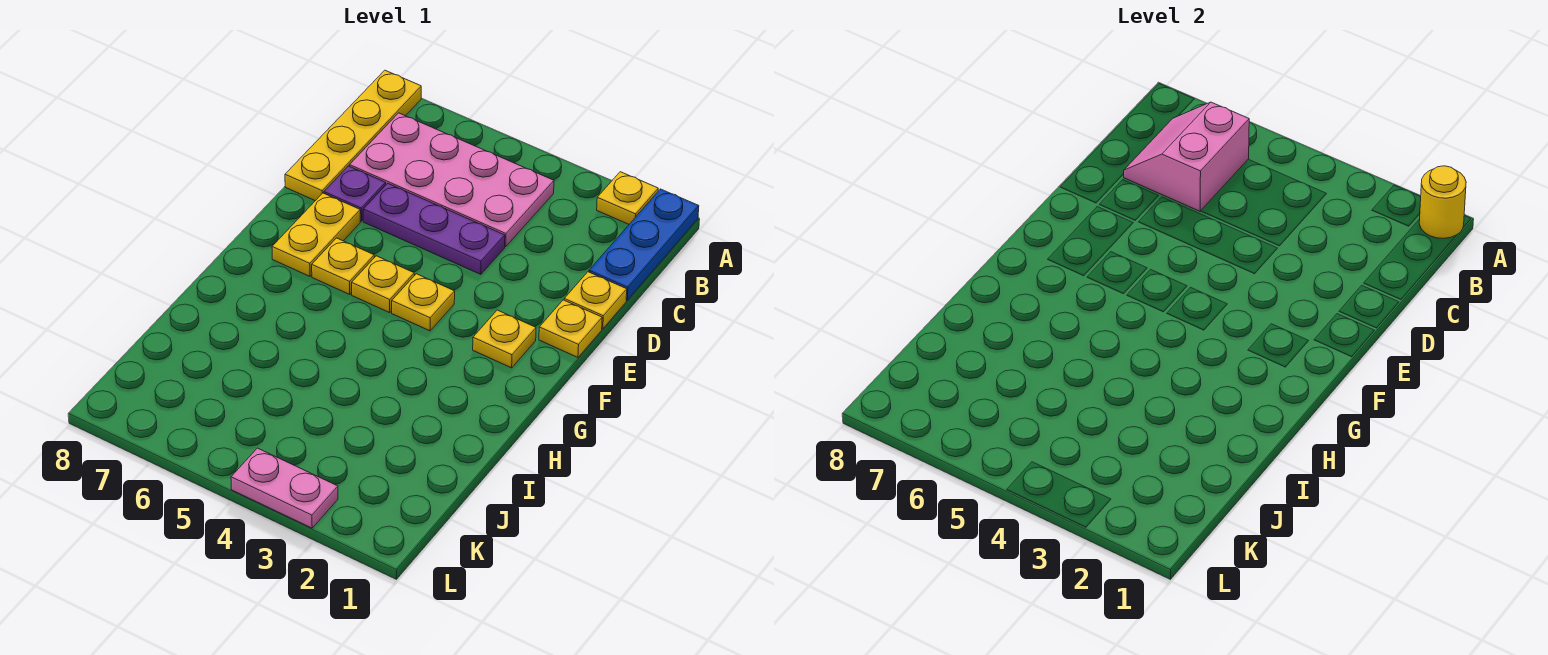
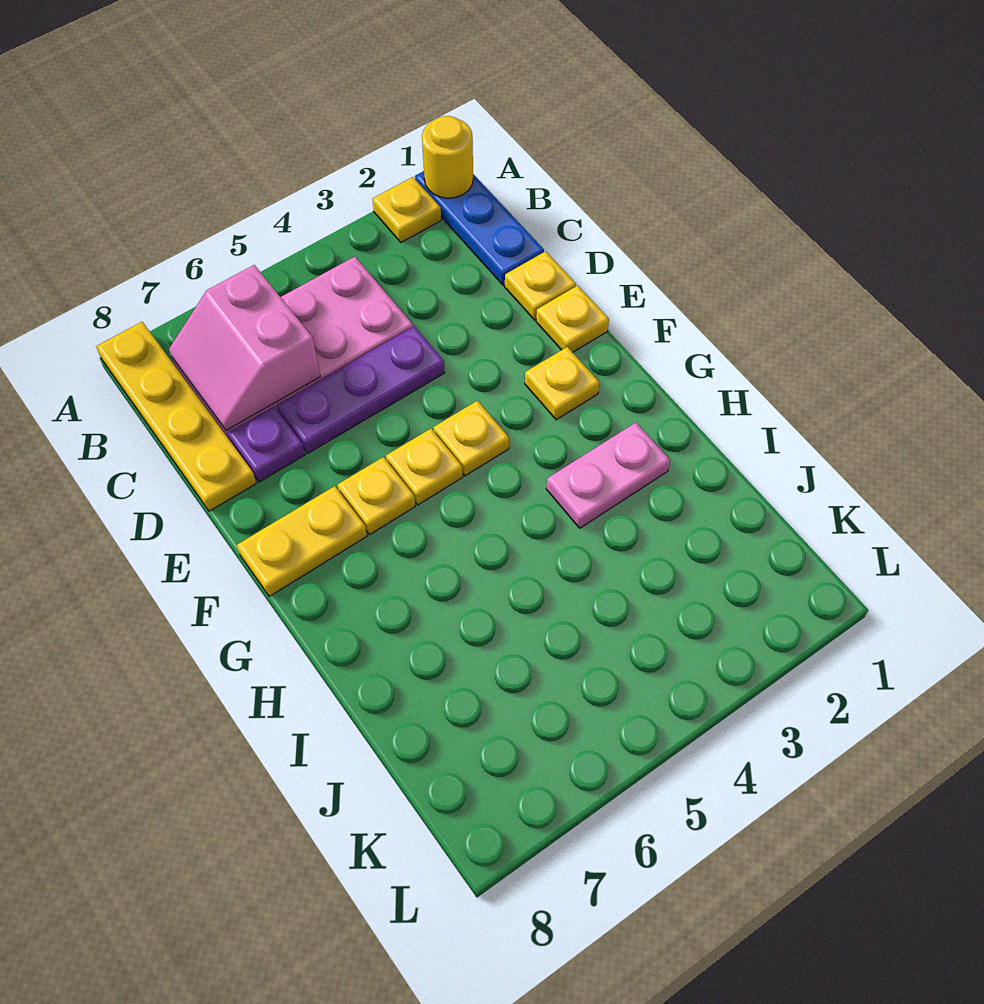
yellow 1x2 plate [272,193,360,276] -> yellow 1x2 plate turned to [237,486,367,597]
pink 1x2 plate [231,448,338,528] -> pink 1x2 plate moved to [546,423,670,528]

